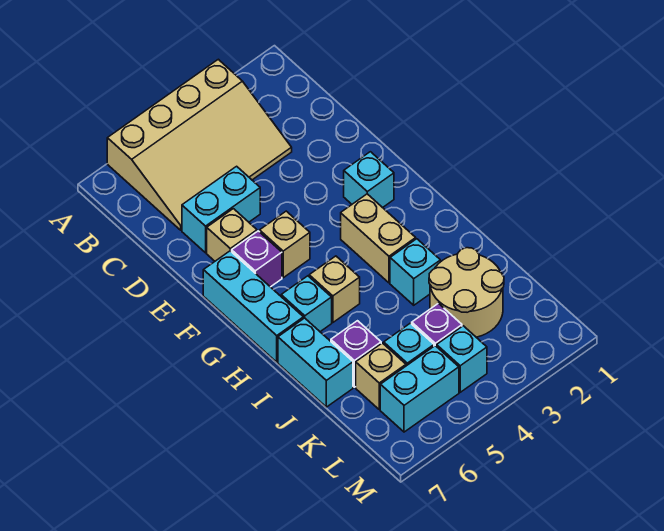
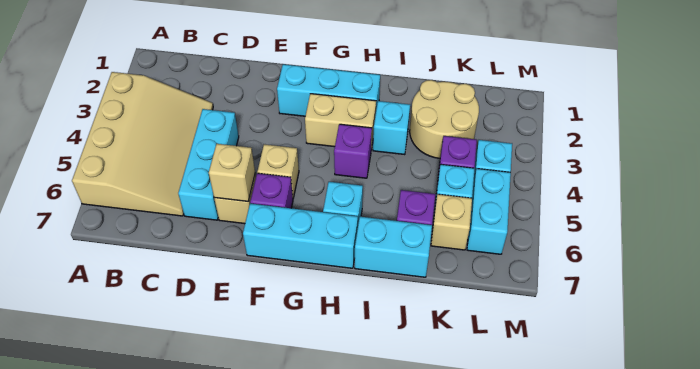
cyan 1x2 brick [182,166,260,253] -> cyan 1x3 brick [178,109,239,220]
cyan 1x1 brick [344,152,394,208] -> cyan 1x3 brick [277,64,380,116]
none -> purple 1x1 brick [334,124,372,178]
tan 1x1 brick [309,256,360,322] -> tan 1x1 brick moved to [209,144,255,201]

